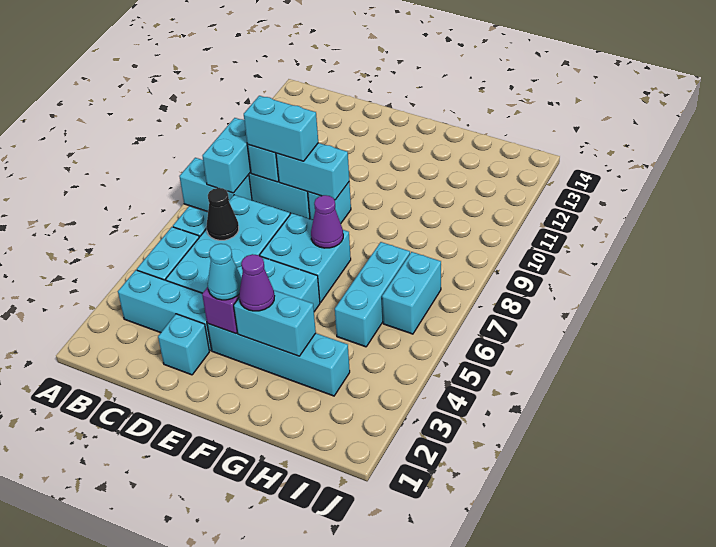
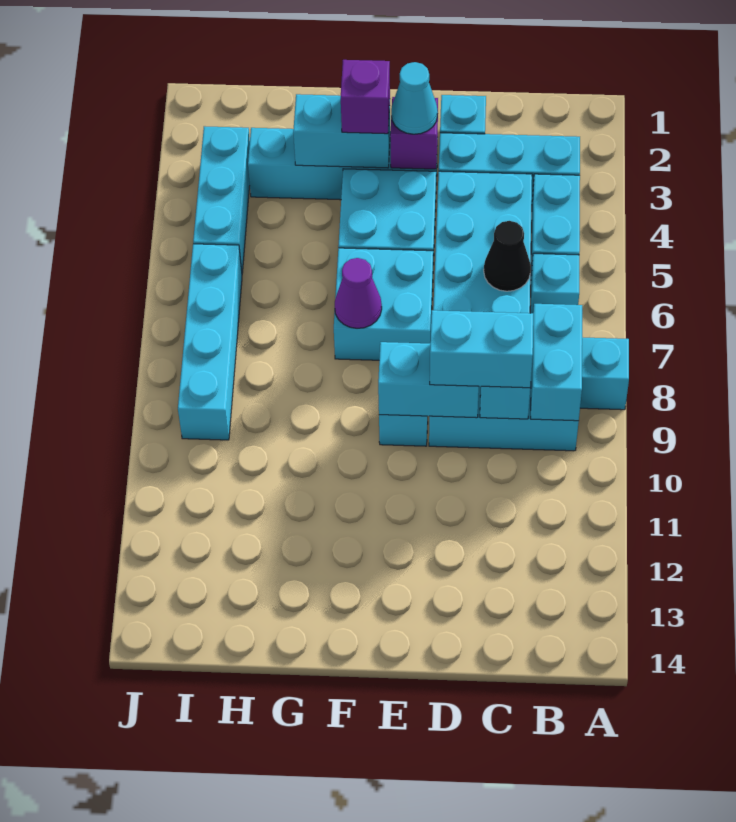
purple 1x1 cone [239,254,274,311] -> purple 1x1 brick [341,60,390,134]
cyan 1x3 brick [335,242,410,347] -> cyan 1x3 brick moved to [193,126,250,273]
cyan 1x2 brick [382,252,441,334] -> cyan 1x4 brick [178,244,242,440]

